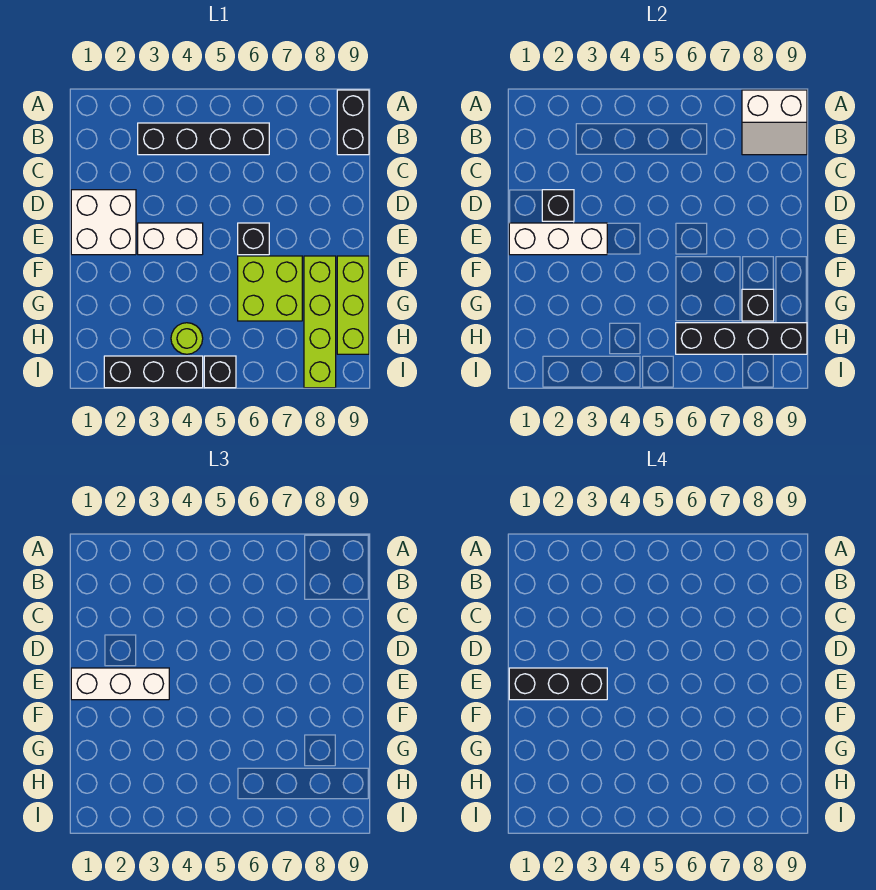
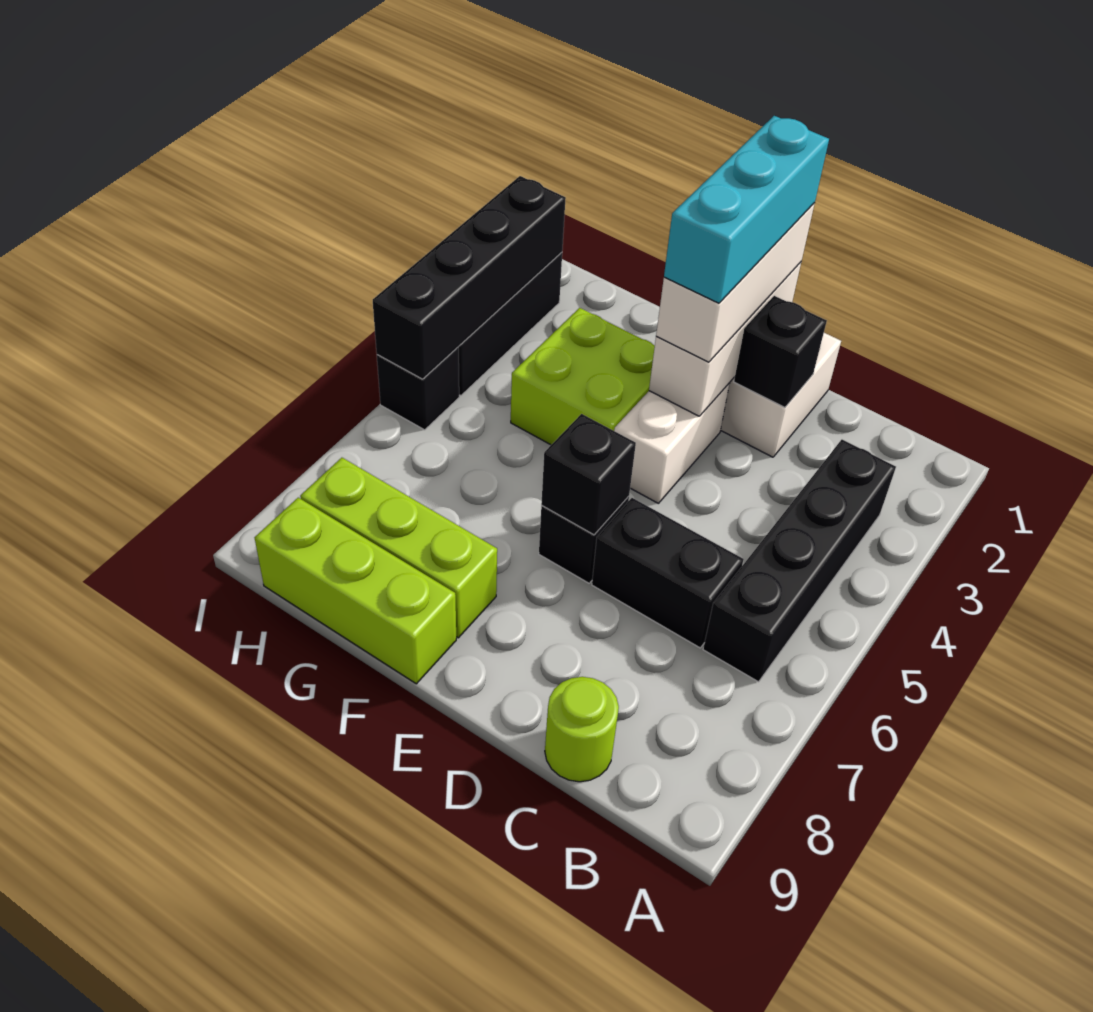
white 2x2 slope [742,90,807,155] -> none
black 1x2 brick [337,90,369,155] -> black 1x2 brick moved to [592,498,744,648]
black 1x3 brick [509,668,607,700] -> cyan 1x3 brick [664,116,829,303]
lime 2x2 brick [238,256,302,321] -> lime 2x2 brick moved to [511,308,655,445]
lime 1x4 brick [304,256,336,388] -> lime 1x3 brick [300,458,497,638]
black 1x1 brick [742,289,774,321] -> black 1x1 brick moved to [541,414,636,535]
lime 1x1 round brick [171,323,203,354] -> lime 1x1 round brick moved to [545,677,619,782]
black 1x4 brick [676,323,807,354] -> black 1x4 brick moved to [373,176,566,379]

